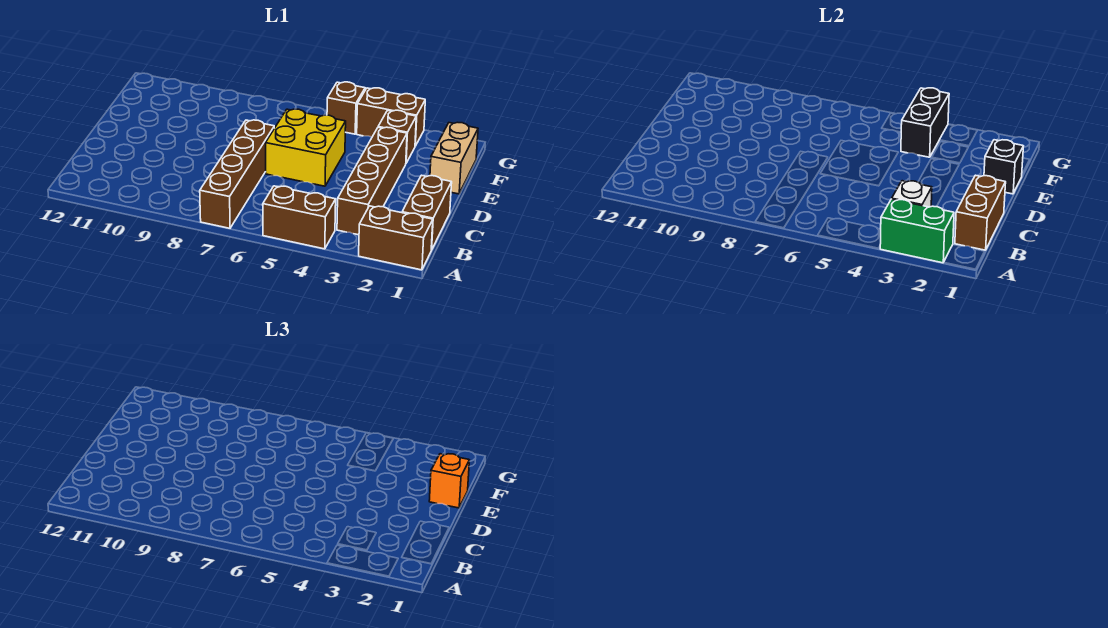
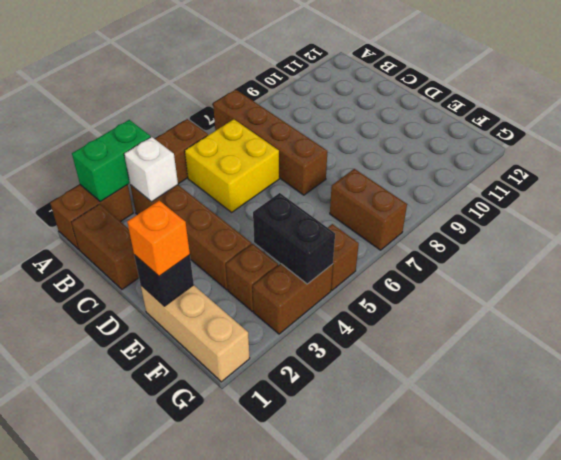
brown 1x2 brick [955,175,1006,250] -> brown 1x2 brick moved to [330,169,407,250]
yellow 2x2 brick [266,109,346,186] -> yellow 2x2 brick moved to [185,119,279,212]
tan 1x2 brick [430,122,478,194] -> tan 1x3 brick [141,285,250,382]

